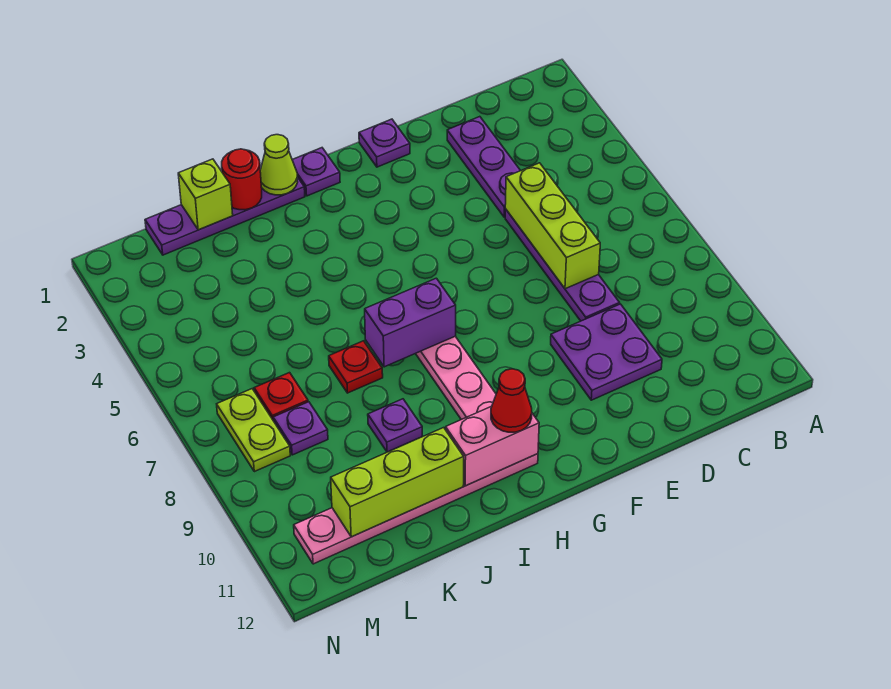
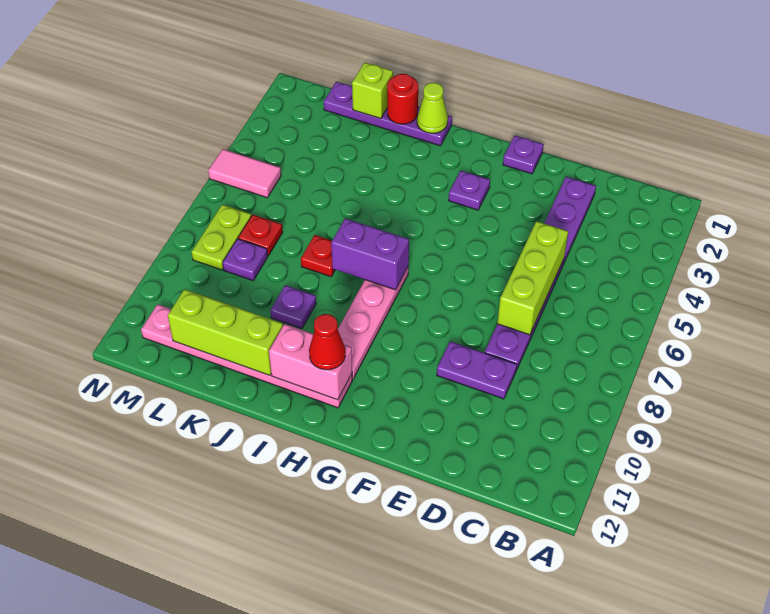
purple 2x2 plate [551,304,662,400] -> purple 1x2 plate [437,341,517,399]
purple 1x1 plate [292,148,340,196] -> purple 1x1 plate moved to [449,171,490,210]
none -> pink 1x2 tile [208,149,281,198]

